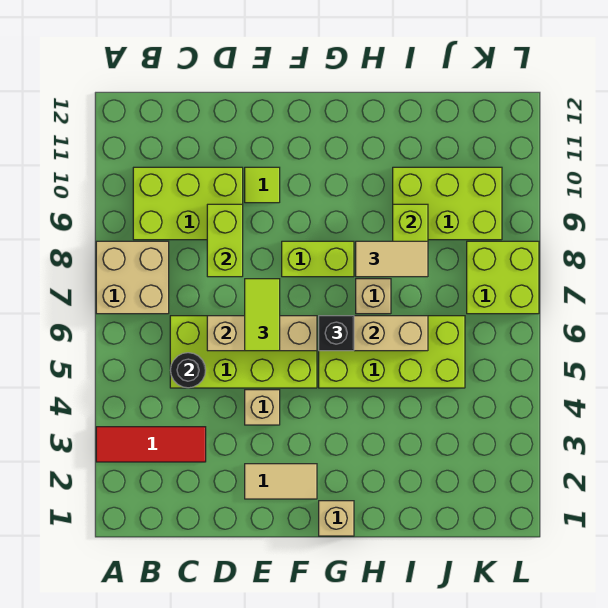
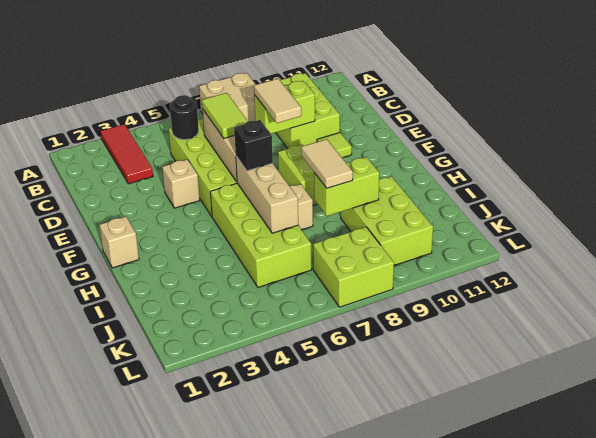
tan 1x2 tile [245,464,317,499] -> tan 1x2 tile moved to [254,79,301,123]
lime 1x2 tile [245,279,280,351] -> lime 1x2 tile turned to [202,93,248,138]

